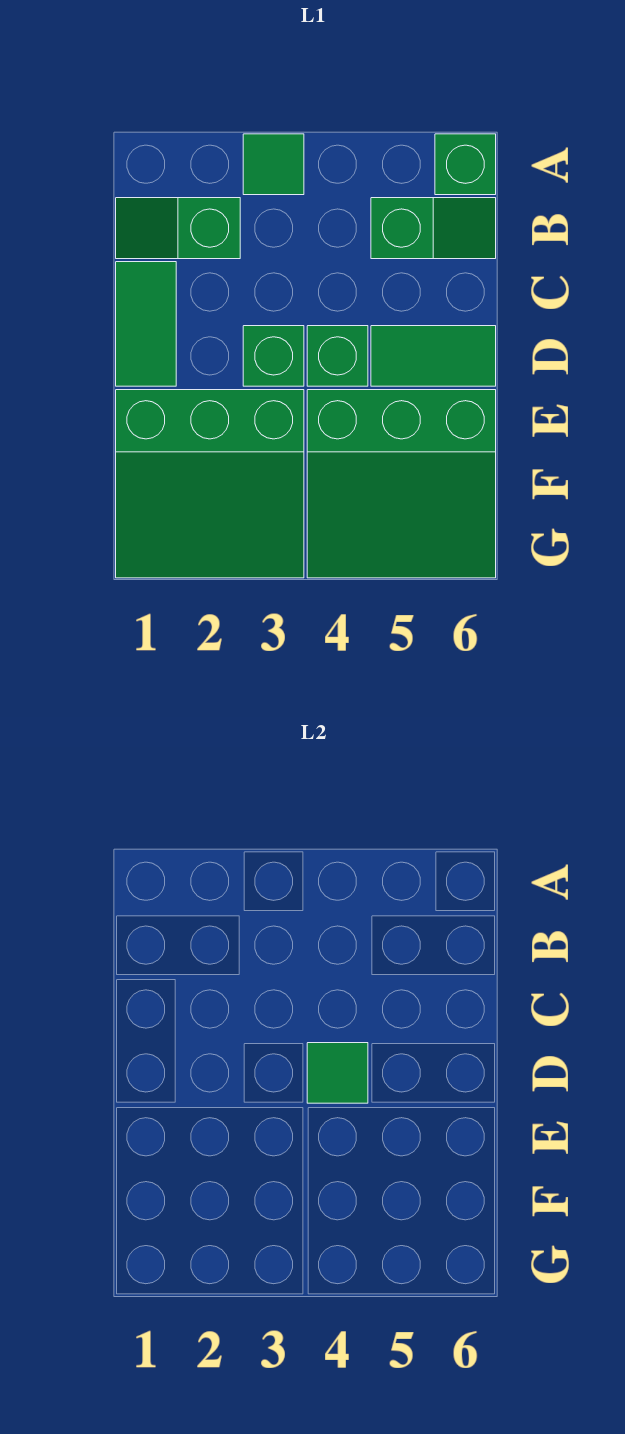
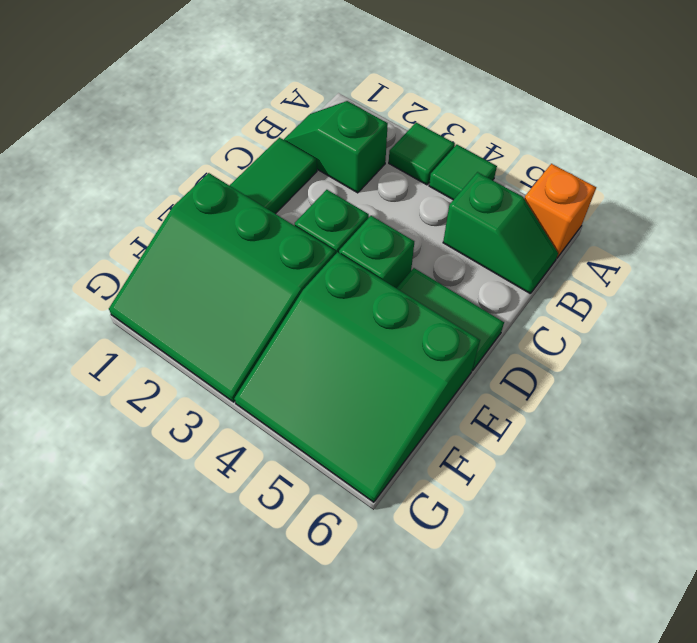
green 1x1 brick [435,134,496,195] -> orange 1x1 brick [524,164,596,258]
green 1x1 tile [307,1043,368,1103] -> green 1x1 tile moved to [429,145,497,200]

